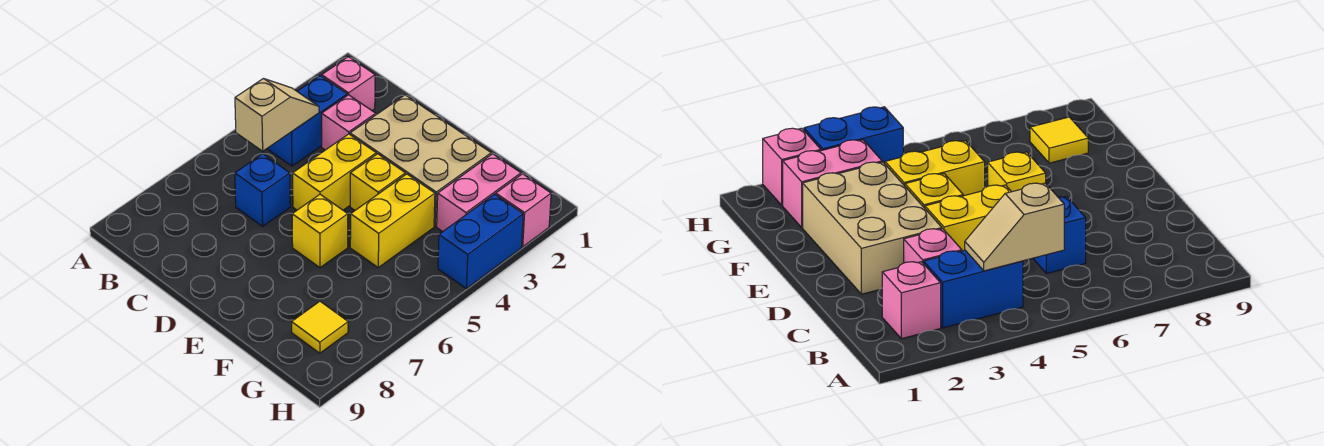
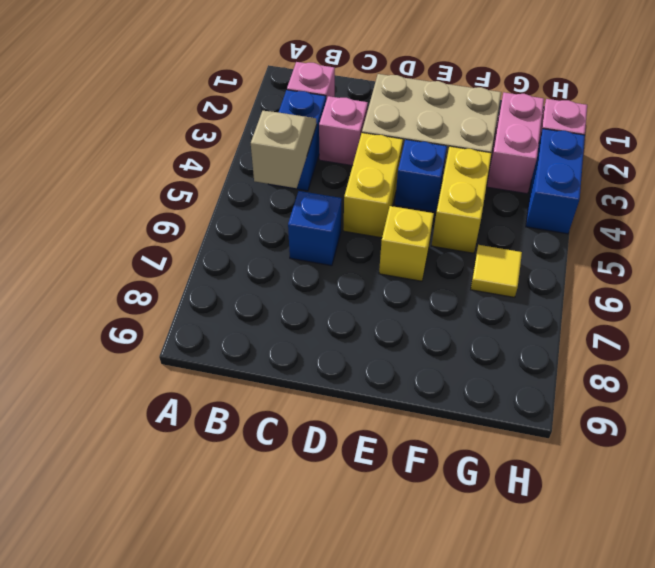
yellow 1x1 brick [350,154,405,210] -> blue 1x1 brick [395,140,447,212]
yellow 1x1 tile [292,301,348,353] -> yellow 1x1 tile moved to [471,245,522,297]

